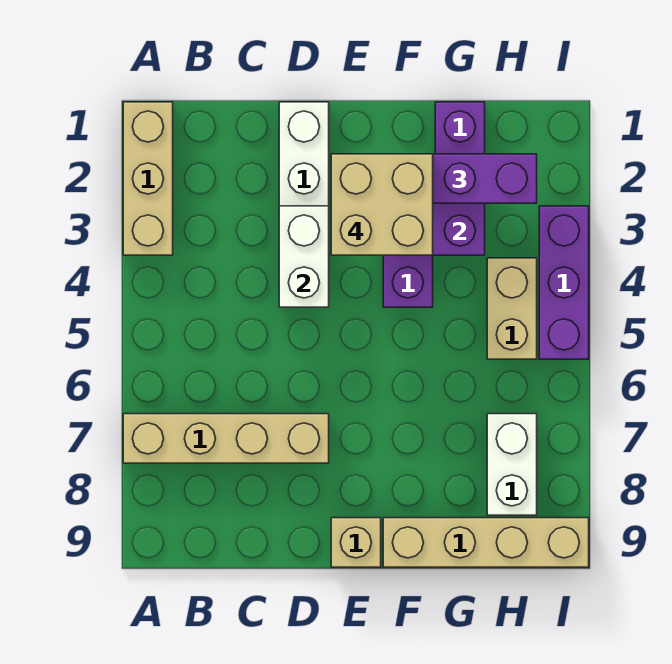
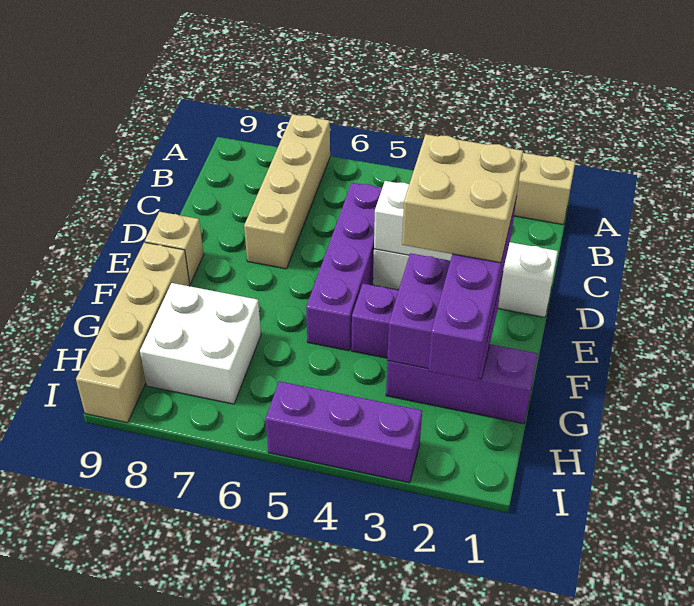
none -> purple 1x4 brick [306,183,382,351]
tan 1x2 brick [487,258,537,359] -> none
white 1x2 brick [487,414,537,515] -> white 2x2 brick [140,283,261,404]

